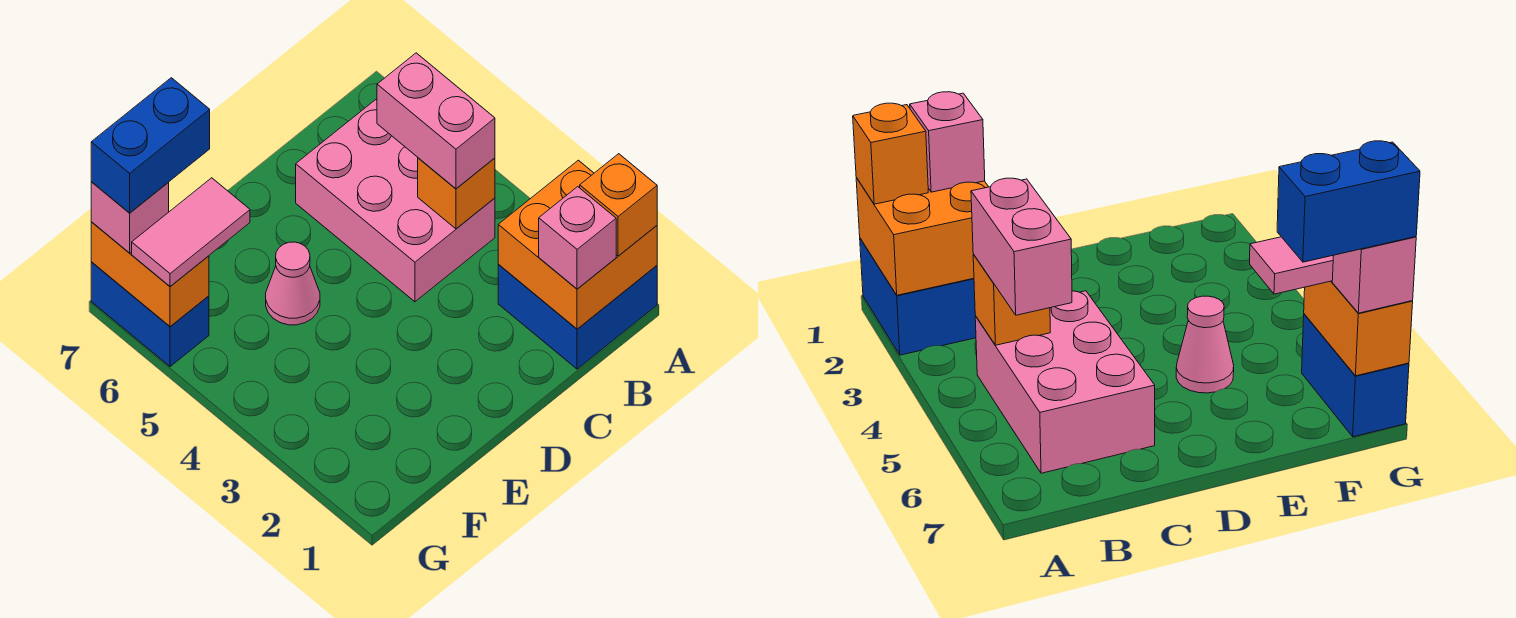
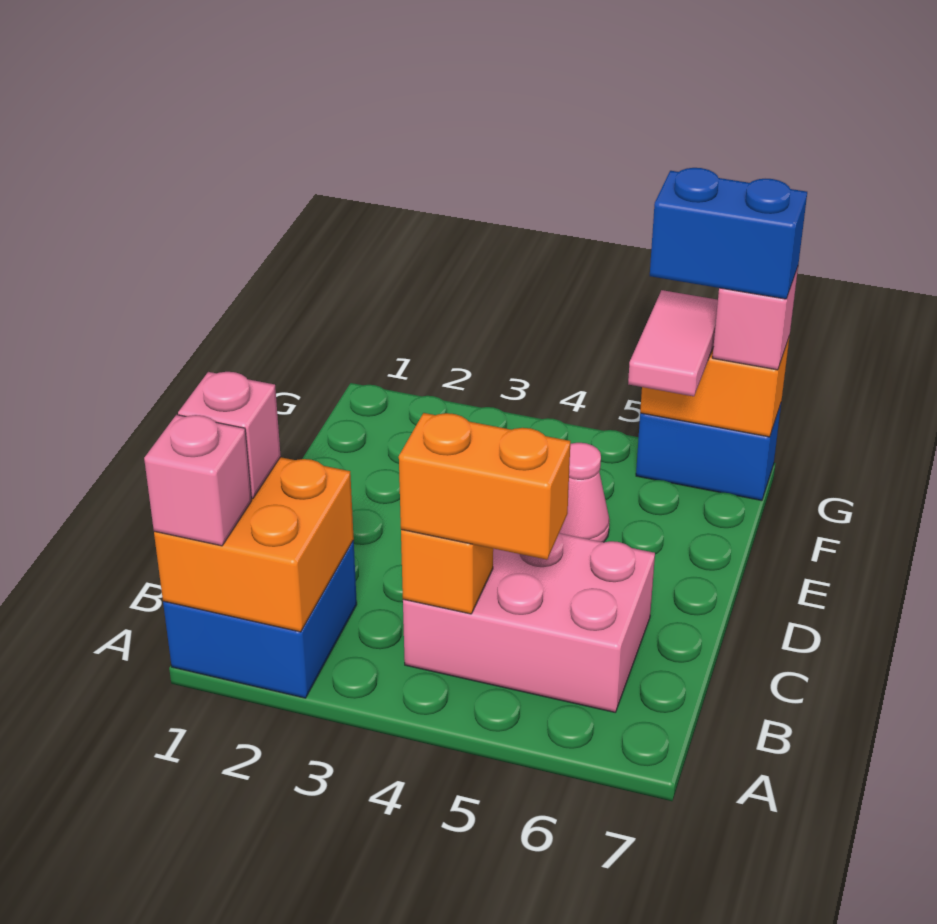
orange 1x1 brick [580,154,657,256] -> pink 1x1 brick [144,415,252,546]
pink 1x2 brick [377,53,495,189] -> orange 1x2 brick [399,413,570,560]
blue 1x2 brick [91,78,210,213] -> blue 1x2 brick turned to [650,168,807,299]

